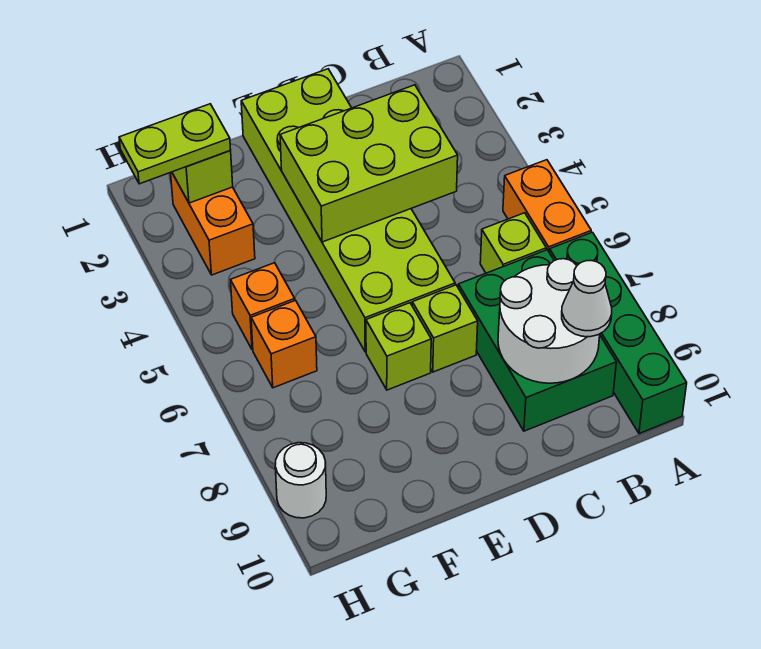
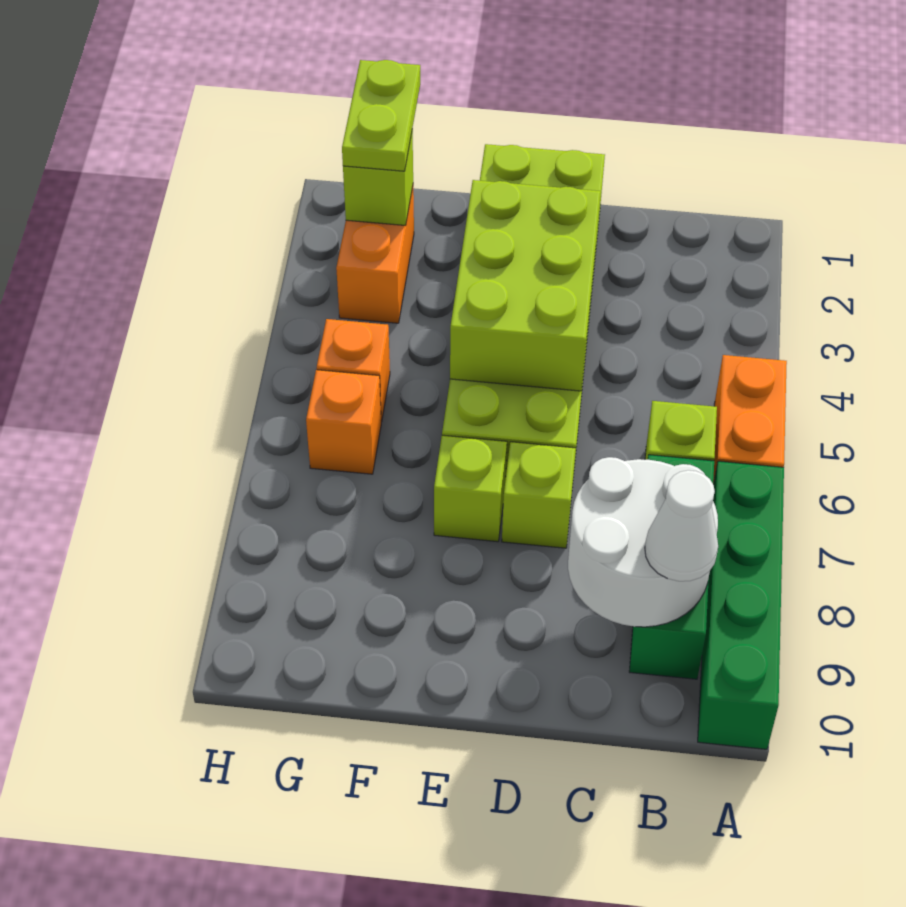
green 2x3 brick [458,250,616,431] -> green 1x3 brick [629,455,714,679]
lime 2x3 brick [280,85,458,242] -> lime 2x3 brick turned to [450,180,601,391]
lime 1x2 plate [119,104,231,184] -> lime 1x2 plate turned to [342,60,420,171]
white 1x1 round brick [275,443,326,518] -> none

